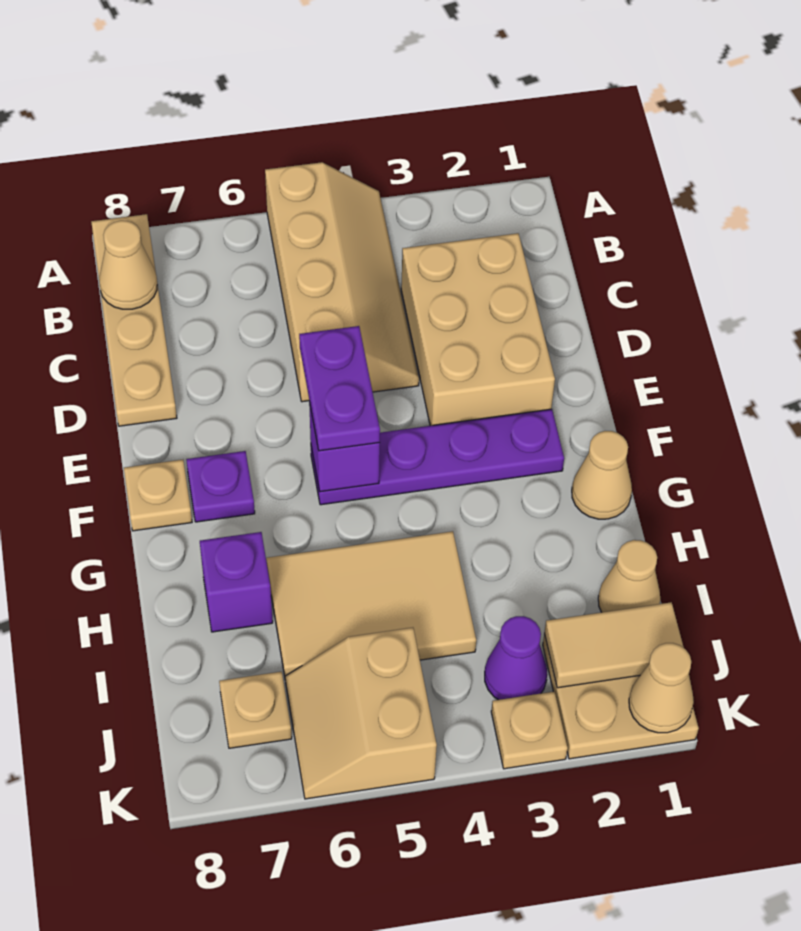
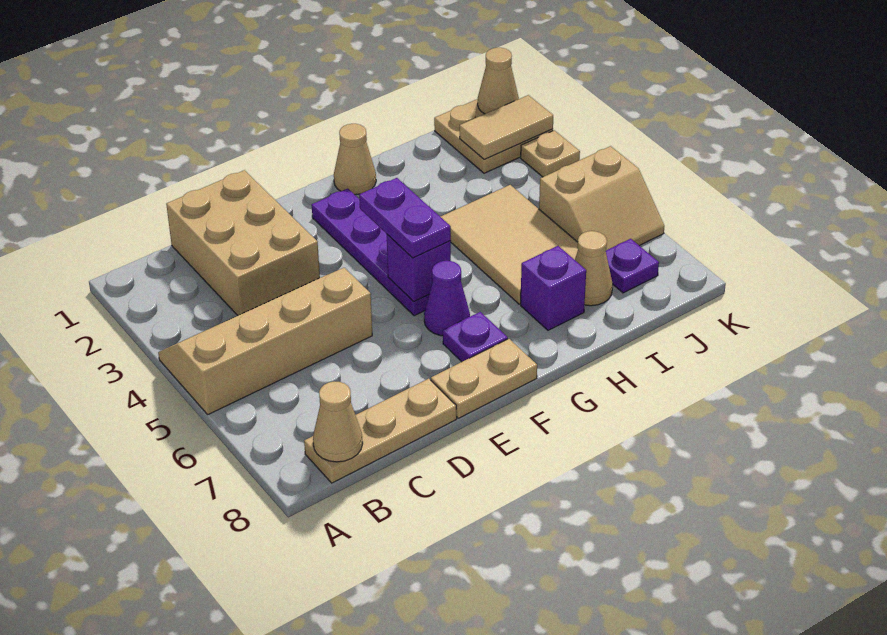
tan 1x4 plate [91,214,177,426] -> tan 1x3 plate [304,379,457,483]
tan 2x3 brick [401,233,555,426] -> tan 2x3 brick turned to [166,170,320,315]
purple 1x2 plate [299,326,380,451] -> purple 1x2 plate turned to [359,178,451,258]
tan 1x1 plate [124,460,192,531] -> tan 1x2 plate [431,339,537,418]
tan 1x1 cone [598,540,660,612] -> tan 1x1 cone moved to [575,231,613,306]
tan 1x2 tile [544,602,684,688] -> tan 1x2 tile turned to [460,95,553,159]
purple 1x1 cone [485,616,547,700] -> purple 1x1 cone moved to [424,261,470,336]
tan 1x1 plate [219,672,292,748] -> purple 1x1 plate [606,239,659,293]

